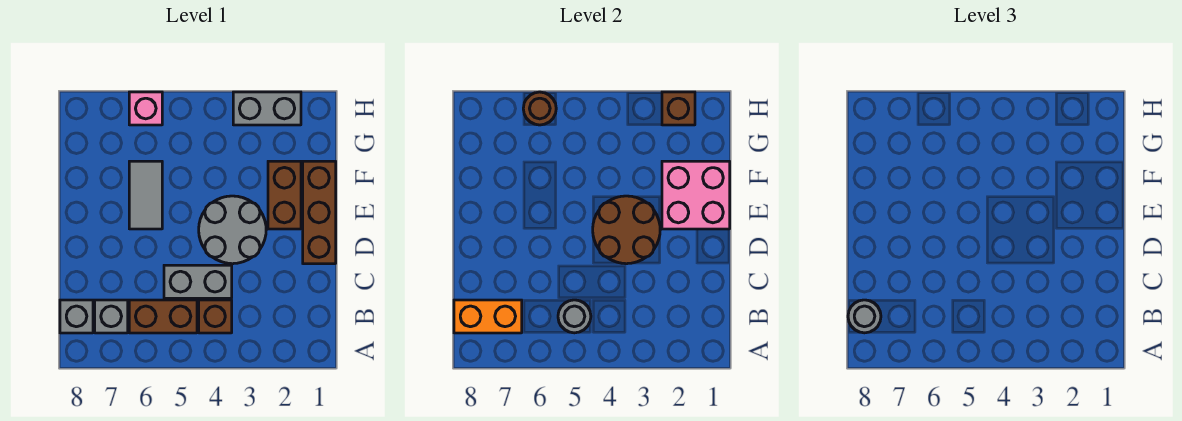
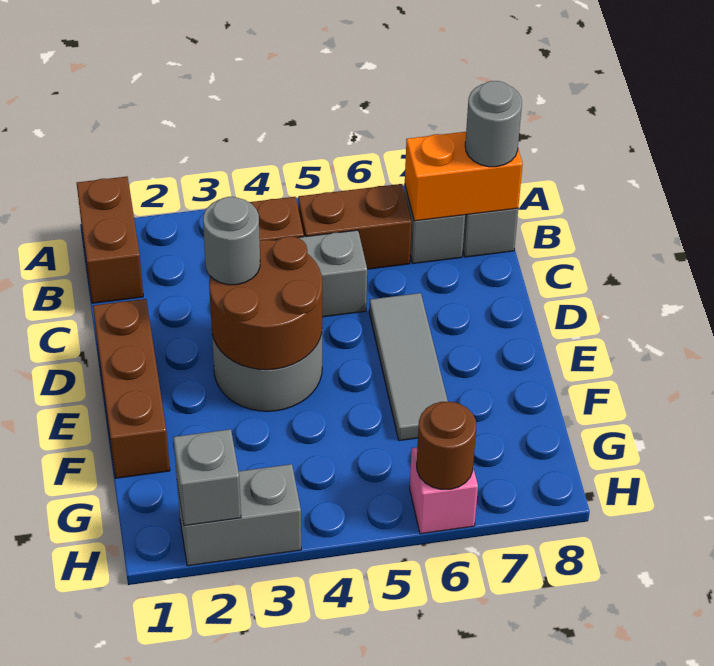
grey 1x1 round brick [558,300,591,333] -> grey 1x1 round brick moved to [203,197,260,285]
pink 2x2 brick [662,161,730,229] -> none
brown 1x2 brick [268,161,301,229] -> brown 1x2 brick moved to [77,177,143,303]
grey 1x2 tile [129,161,162,229] -> grey 1x3 tile [369,293,448,441]
brown 1x1 brick [662,92,695,125] -> grey 1x1 brick [173,429,241,526]

